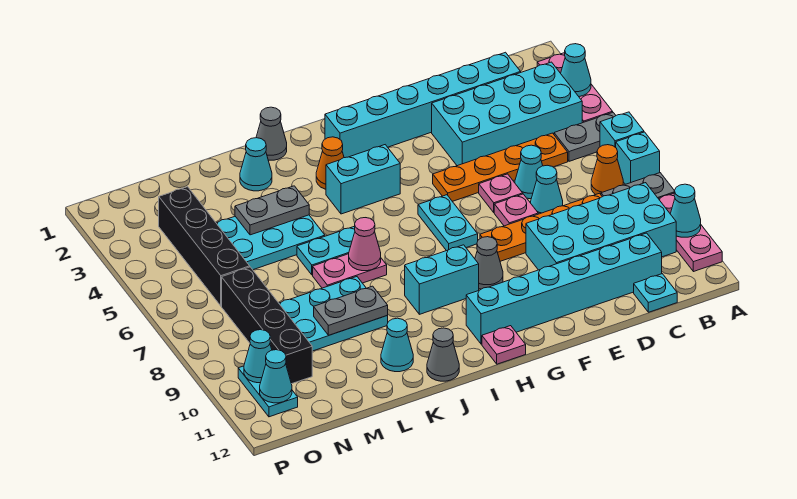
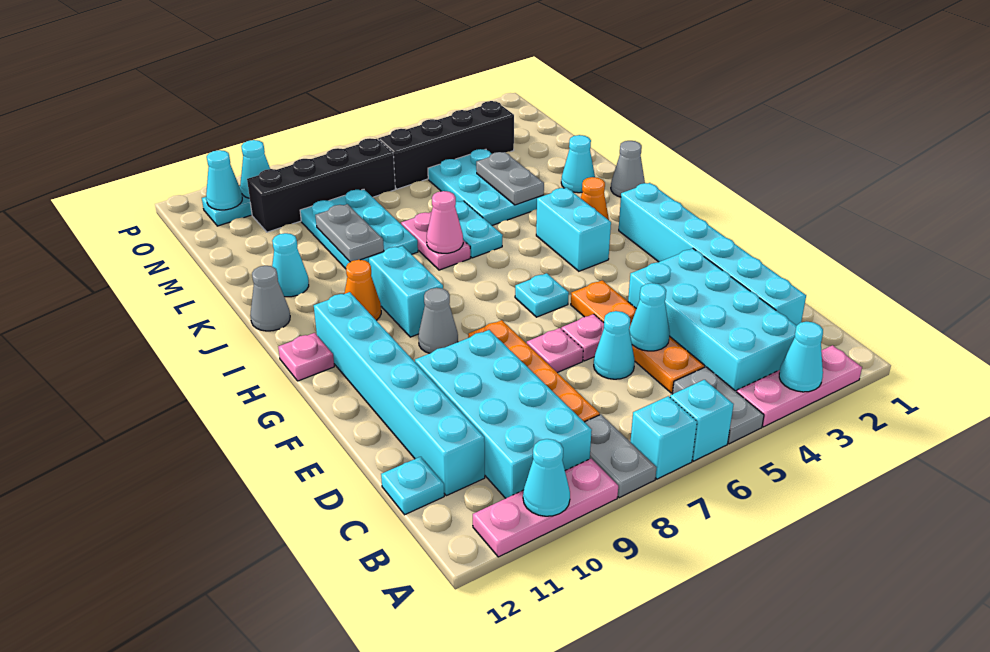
orange 1x1 cone [591,145,623,195] -> orange 1x1 cone moved to [345,260,381,320]
cyan 1x1 cone [531,165,563,214] -> cyan 1x1 cone moved to [629,283,670,351]
cyan 1x2 plate [418,195,478,251] -> cyan 1x1 plate [515,273,569,317]

